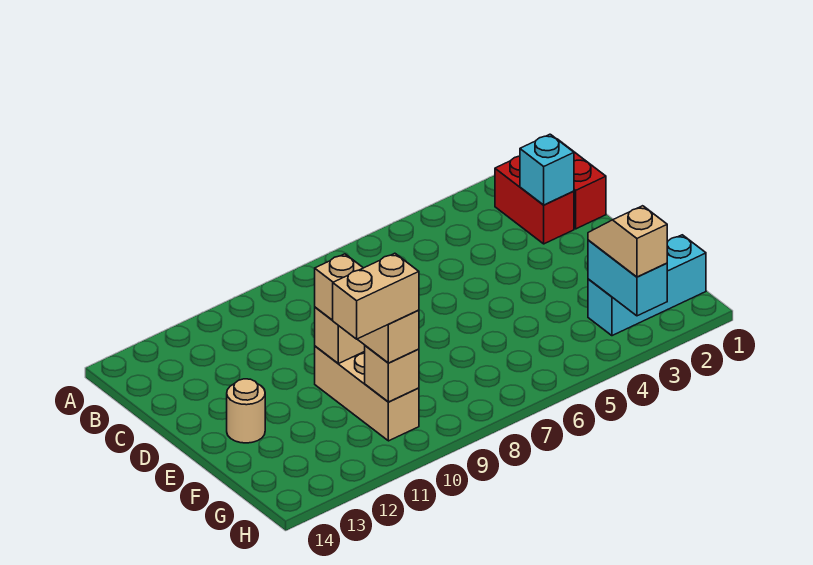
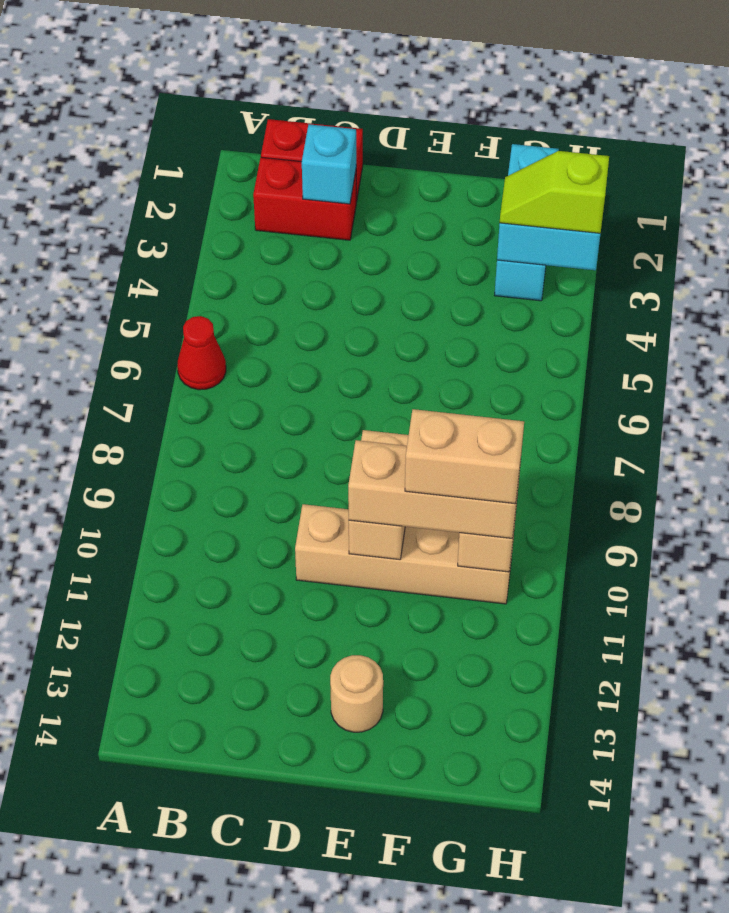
none -> red 1x1 cone [177,316,226,390]
tan 1x3 brick [315,346,419,441] -> tan 1x4 brick [295,504,514,604]
tan 1x2 slope [588,206,667,277] -> lime 1x2 slope [500,151,609,233]
tan 1x2 brick [332,253,419,339] -> tan 1x2 brick turned to [405,409,524,504]

